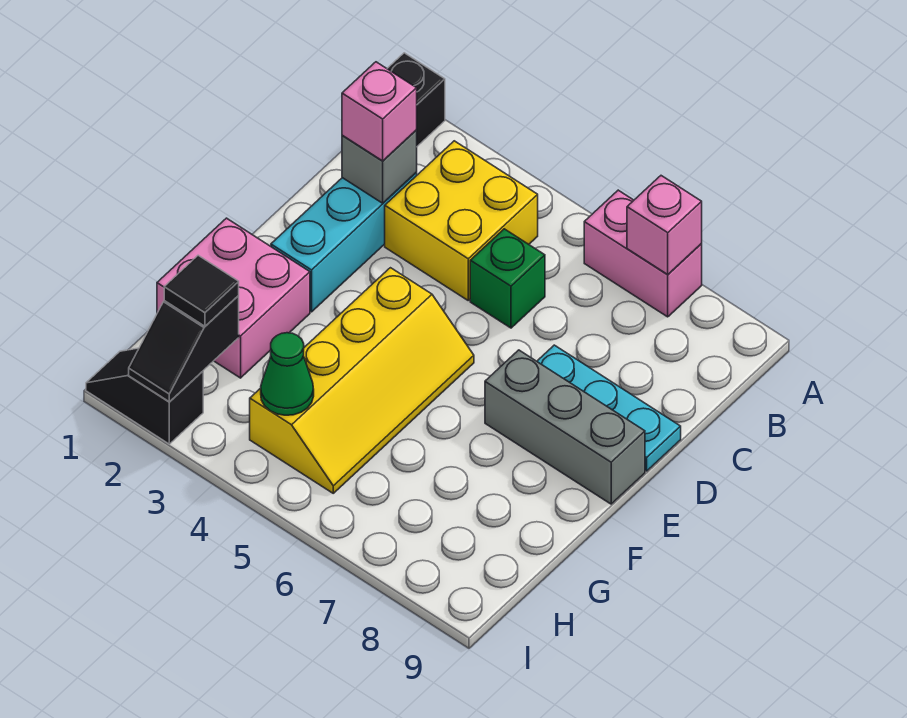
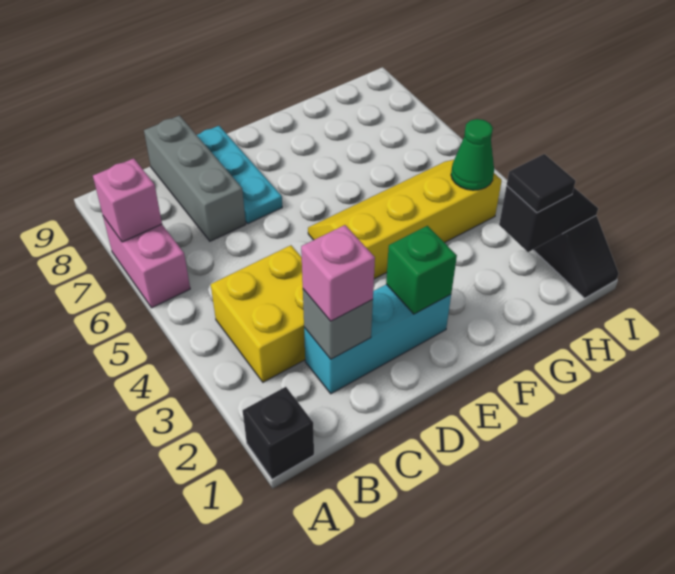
green 1x1 brick [470,229,545,328] -> green 1x1 brick moved to [386,226,457,314]
grey 1x3 brick [485,350,645,504] -> grey 1x3 brick moved to [144,116,246,241]
pink 2x2 brick [157,218,310,378] -> none

